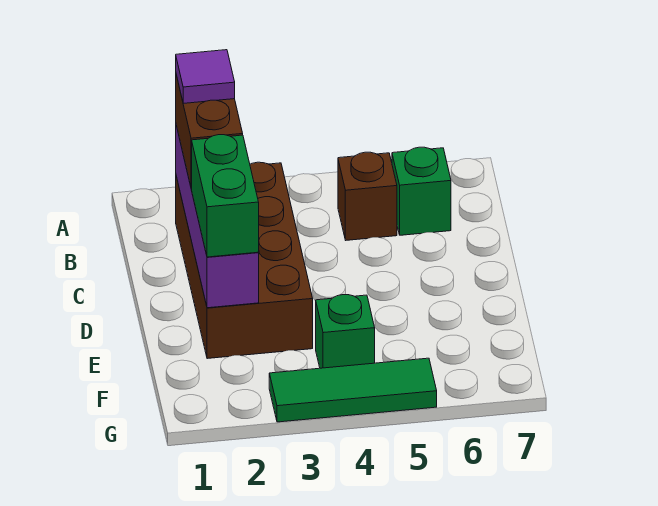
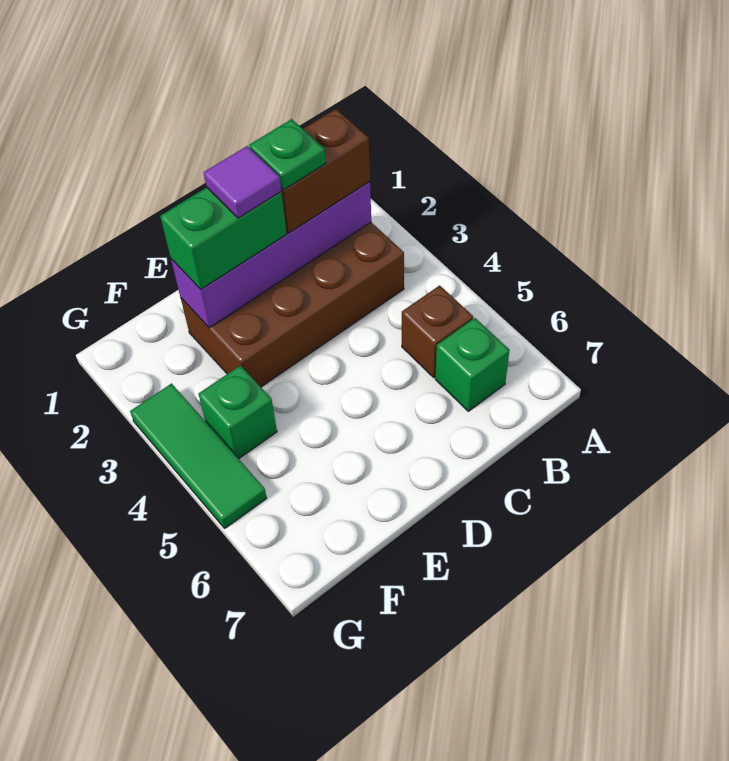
purple 1x1 tile [176,50,235,103] -> purple 1x1 tile moved to [204,146,281,218]
none -> green 1x1 plate [249,119,326,190]

